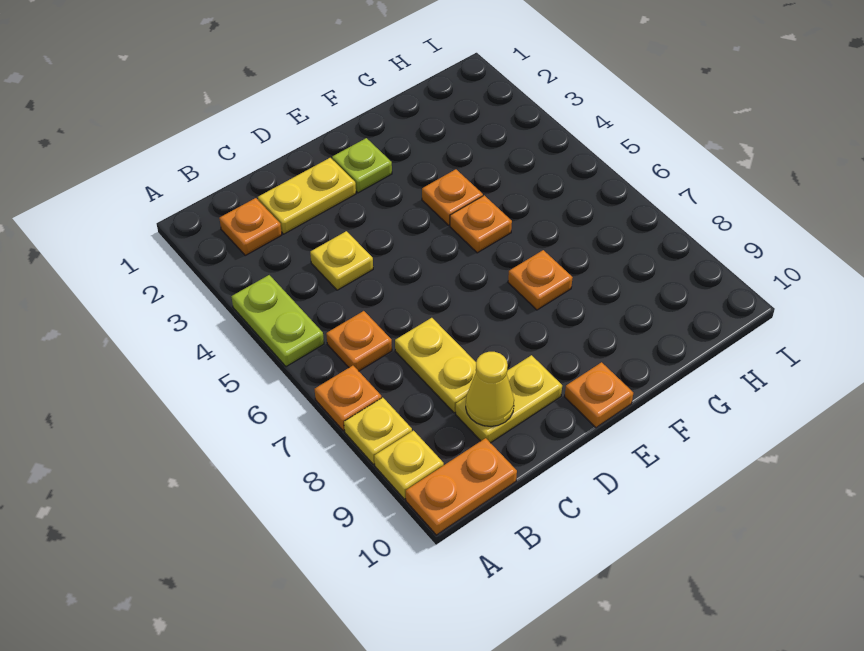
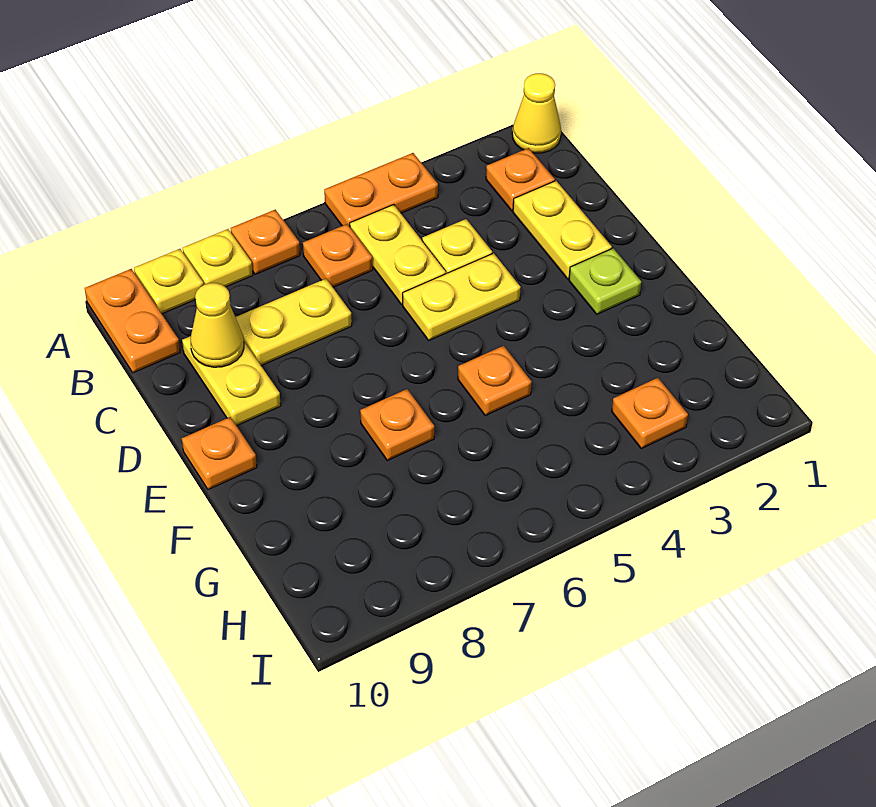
none -> yellow 1x1 cone [512,73,561,153]
lime 1x2 plate [231,275,324,367] -> orange 1x2 plate [324,153,438,226]
none -> yellow 1x2 plate [350,205,446,304]
none -> yellow 1x2 plate [403,253,521,340]
orange 1x1 plate [422,169,483,225] -> orange 1x1 plate moved to [612,378,688,449]

